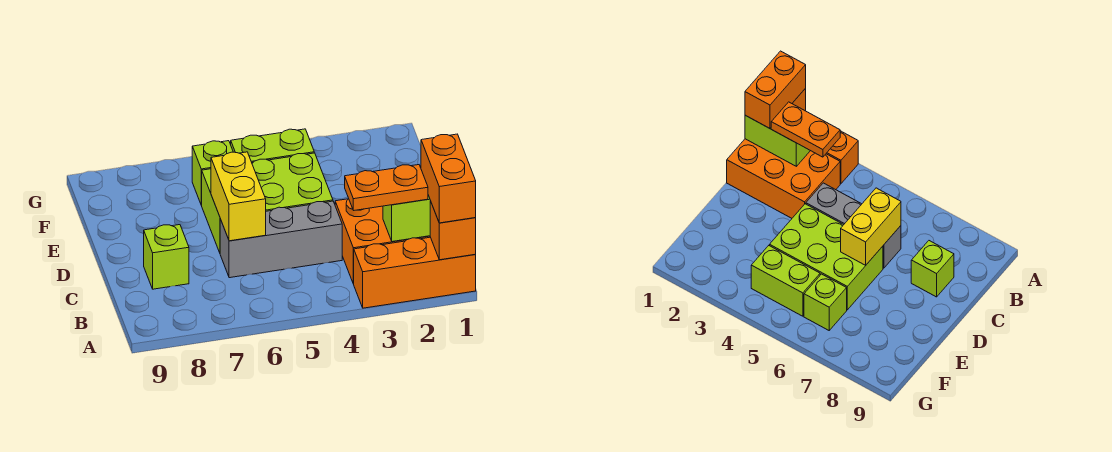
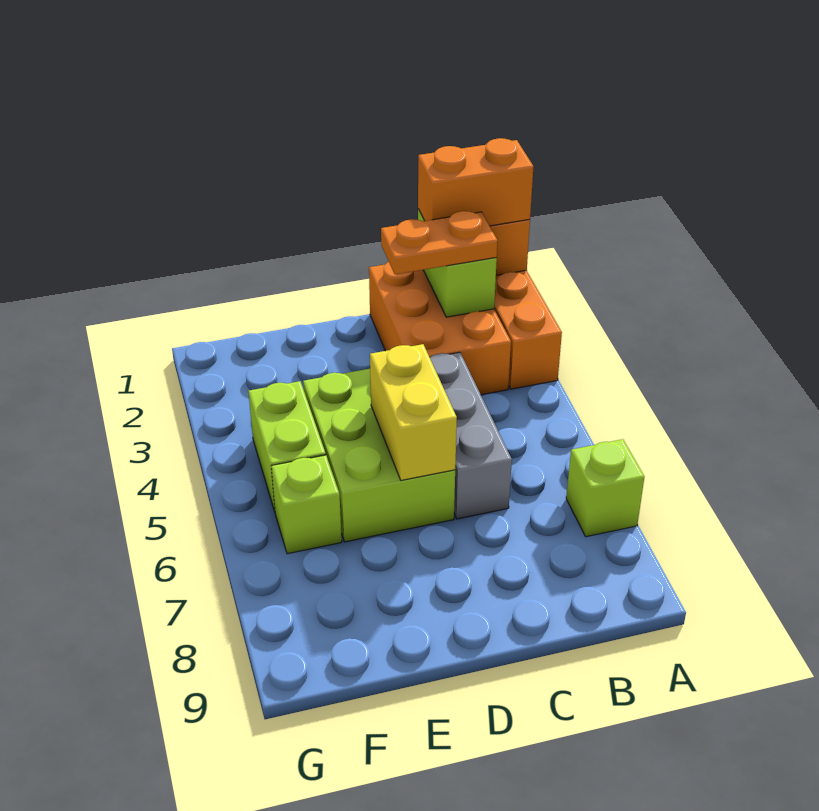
orange 1x2 plate [345,165,428,210] -> orange 1x2 plate turned to [381,211,498,274]
yellow 1x2 brick [211,152,266,241] -> yellow 1x2 brick turned to [370,344,457,480]
lime 1x1 brick [144,225,189,289] -> lime 1x1 brick moved to [566,439,644,537]

